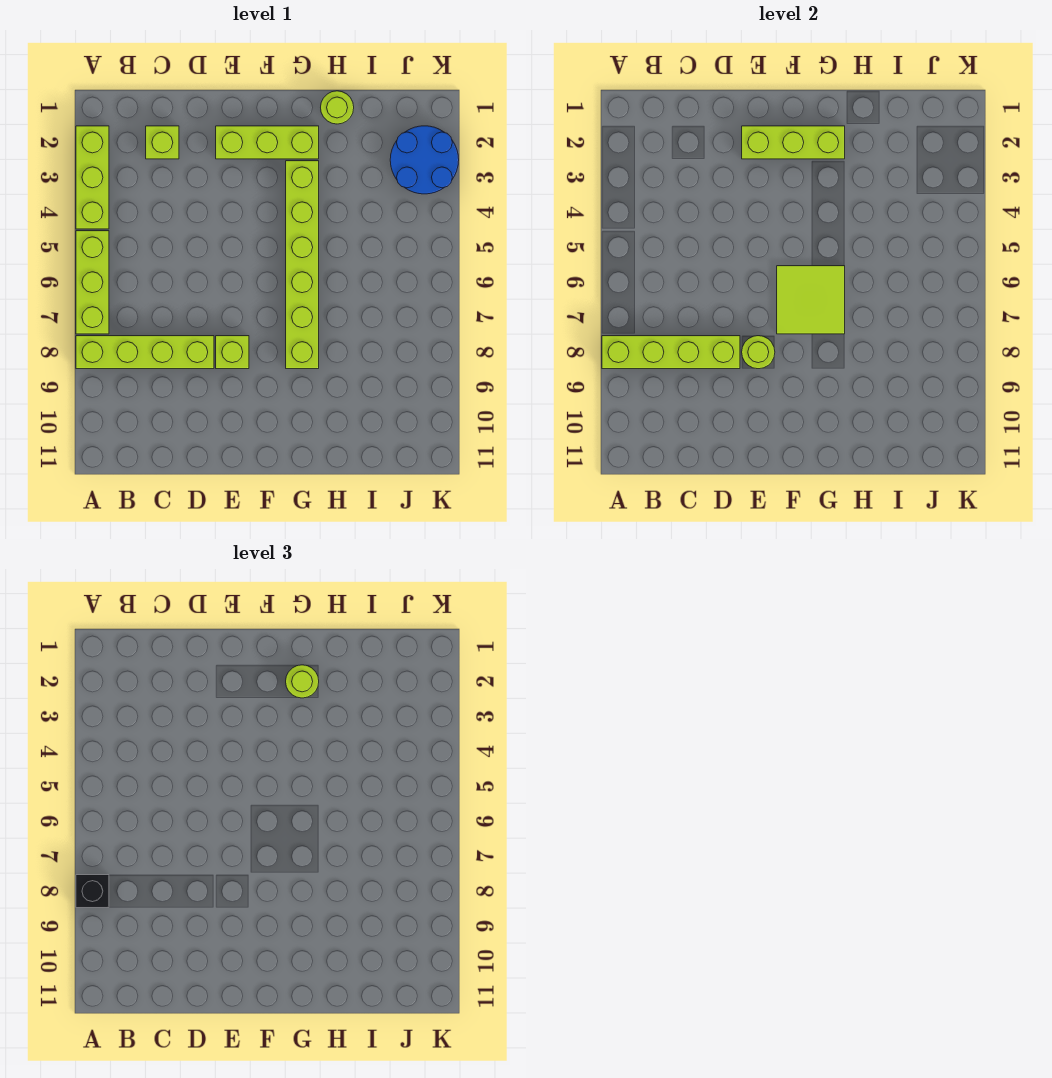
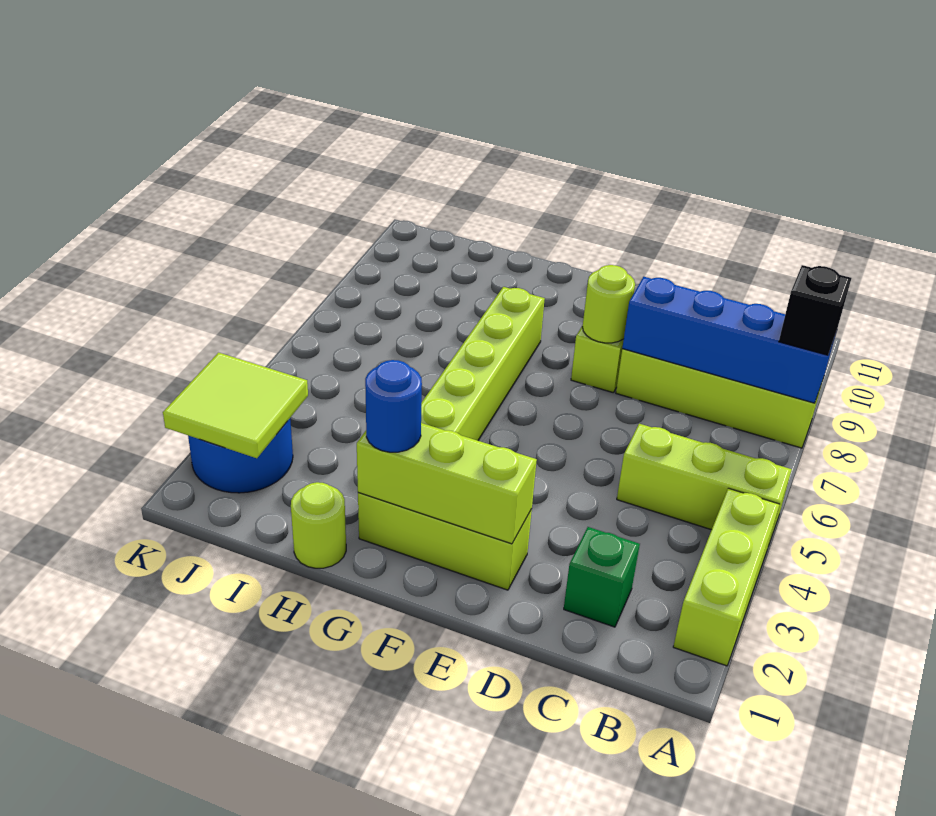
lime 1x3 brick [76,231,109,334] -> lime 1x3 brick turned to [617,424,792,543]
lime 1x4 brick [602,336,740,369] -> blue 1x4 brick [622,277,836,403]
lime 1x1 brick [146,126,179,159] -> green 1x1 brick [564,527,640,627]
lime 2x2 tile [777,266,845,334] -> lime 2x2 tile moved to [163,353,308,458]
lime 1x1 round brick [286,665,319,698] -> blue 1x1 round brick [365,360,422,452]

